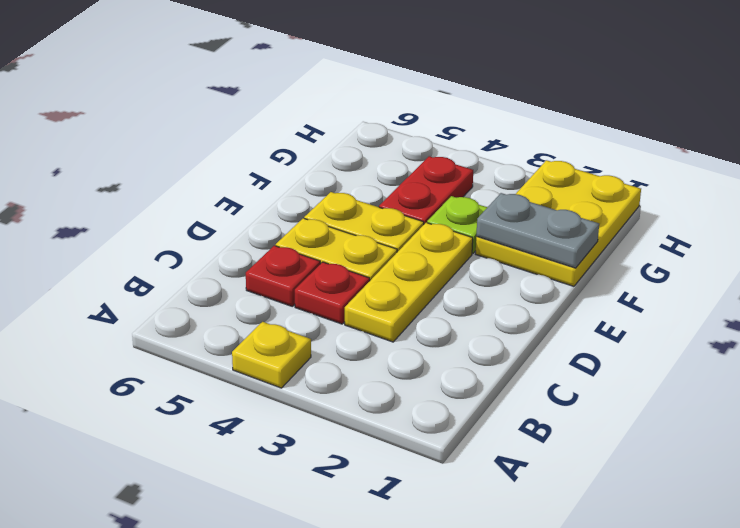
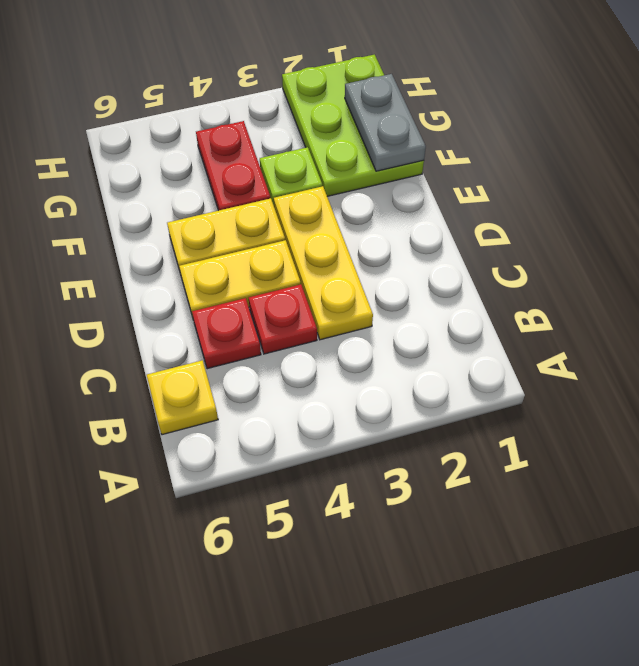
yellow 1x1 plate [232,322,311,388] -> yellow 1x1 plate moved to [147,360,218,435]
yellow 2x3 plate [476,160,641,286] -> lime 2x3 plate [282,55,424,196]
grey 1x2 plate [476,193,599,268] -> grey 1x2 plate turned to [345,74,426,171]

